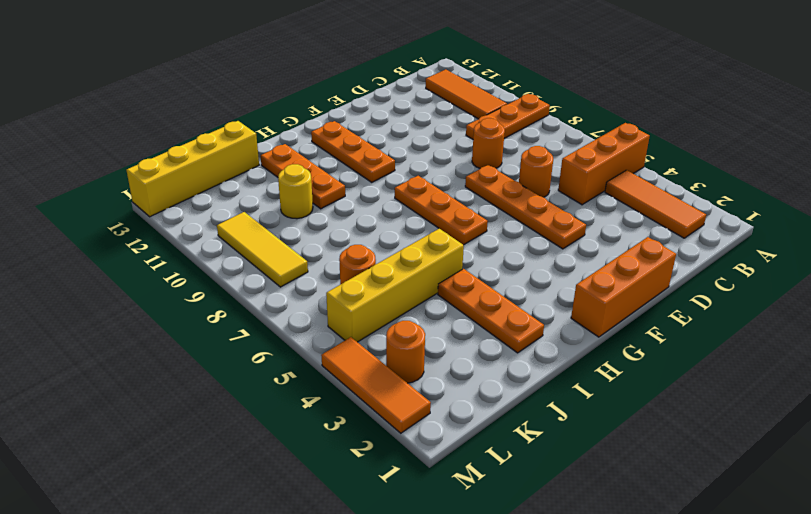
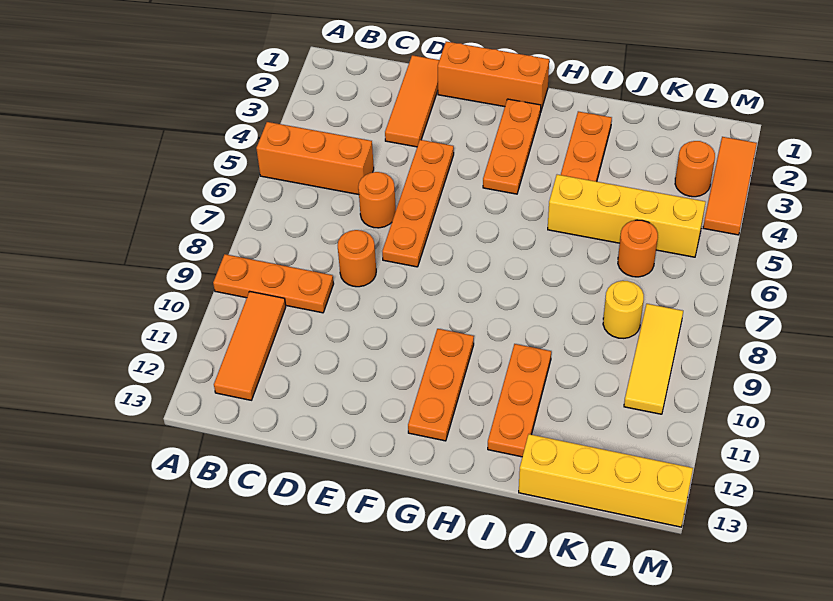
orange 1x3 tile [605,170,706,238] -> orange 1x3 tile moved to [385,55,439,147]
orange 1x3 plate [395,176,488,245] -> orange 1x3 plate moved to [483,99,541,194]
yellow 1x1 round brick [278,164,313,219] -> yellow 1x1 round brick moved to [603,281,644,338]

